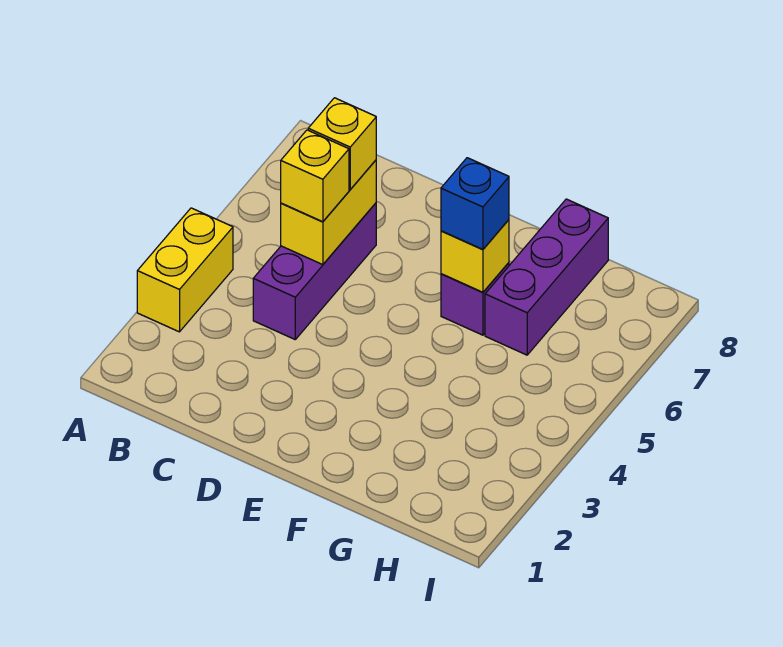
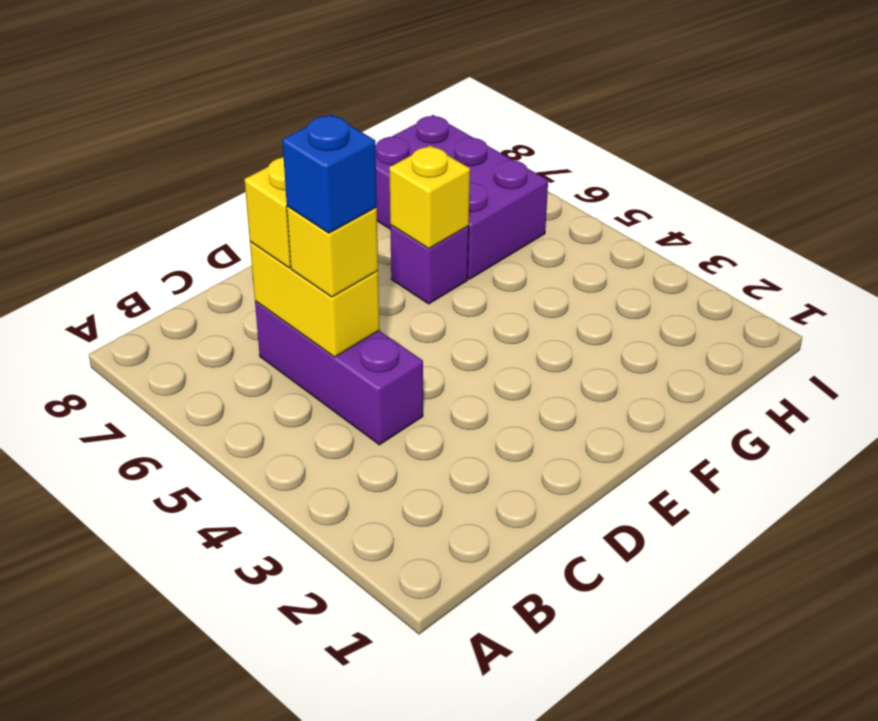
yellow 1x2 brick [137,208,233,332] -> none
blue 1x1 brick [441,158,509,250] -> blue 1x1 brick moved to [282,114,377,233]
purple 1x3 brick [485,199,608,355] -> purple 2x3 brick [375,115,548,279]

